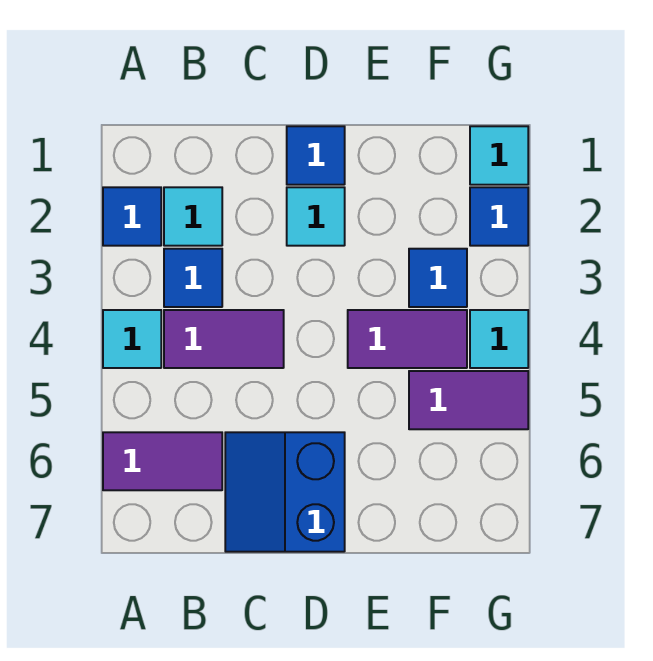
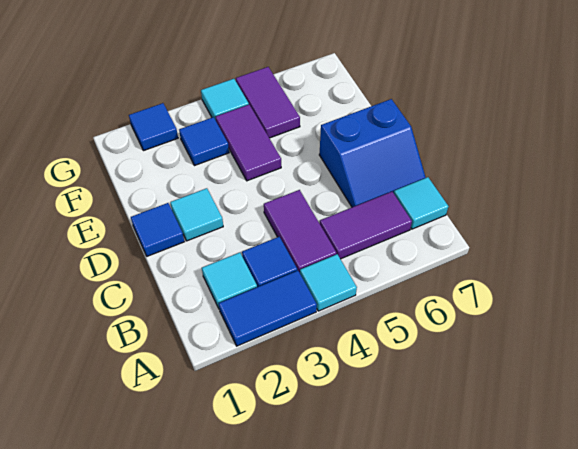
blue 1x1 tile [103,187,161,246] -> blue 1x2 tile [219,270,317,346]
purple 1x2 tile [103,432,222,490] -> purple 1x2 tile turned to [320,192,412,259]
cyan 1x1 tile [470,126,528,185] -> cyan 1x1 tile moved to [394,177,448,229]

